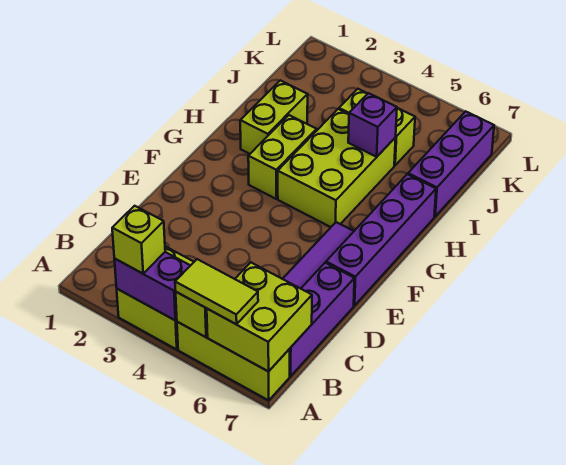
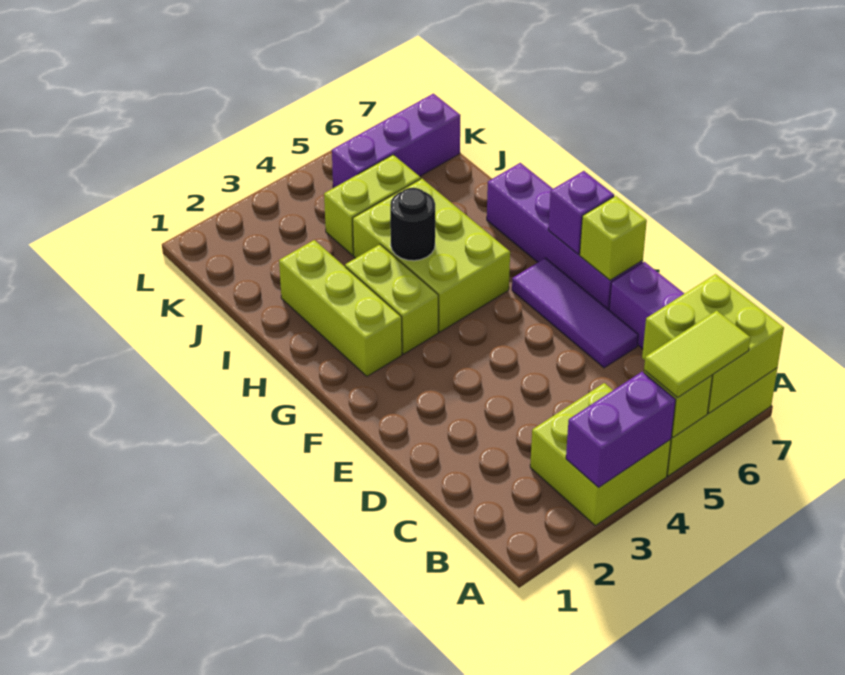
lime 1x1 brick [112,206,165,274] -> lime 1x1 brick moved to [580,196,647,280]
lime 1x2 brick [240,80,308,154] -> lime 1x3 brick [279,240,402,376]
none -> black 1x1 round brick [390,188,435,261]
purple 1x1 brick [348,93,397,157] -> purple 1x1 brick moved to [548,171,614,254]
purple 1x3 brick [408,111,494,216] -> purple 1x3 brick turned to [332,94,461,188]

